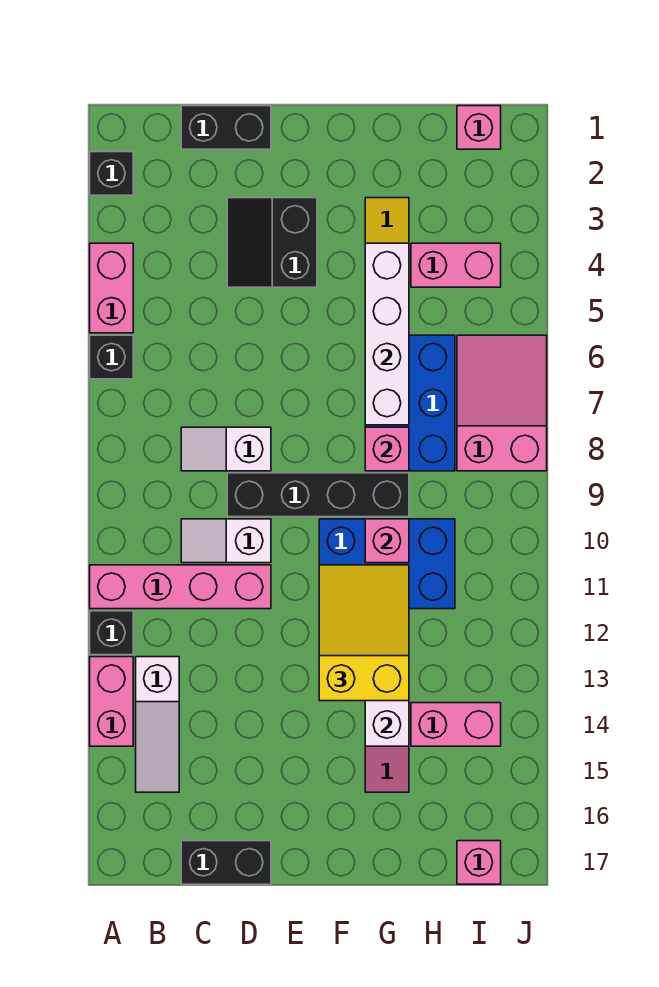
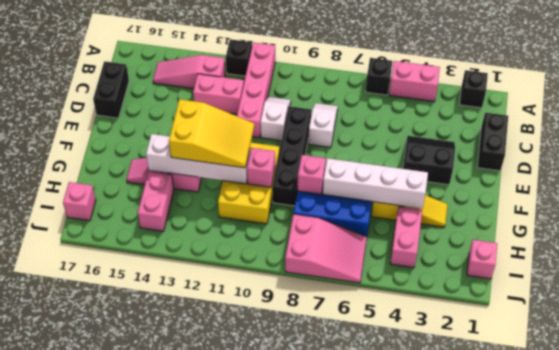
pink 1x2 brick [90,657,133,746] -> pink 1x2 brick moved to [193,74,244,114]
white 1x3 slope [136,657,179,792] -> pink 1x3 slope [153,55,225,89]
blue 2x3 brick [319,519,455,609] -> yellow 2x3 brick [218,143,279,224]

